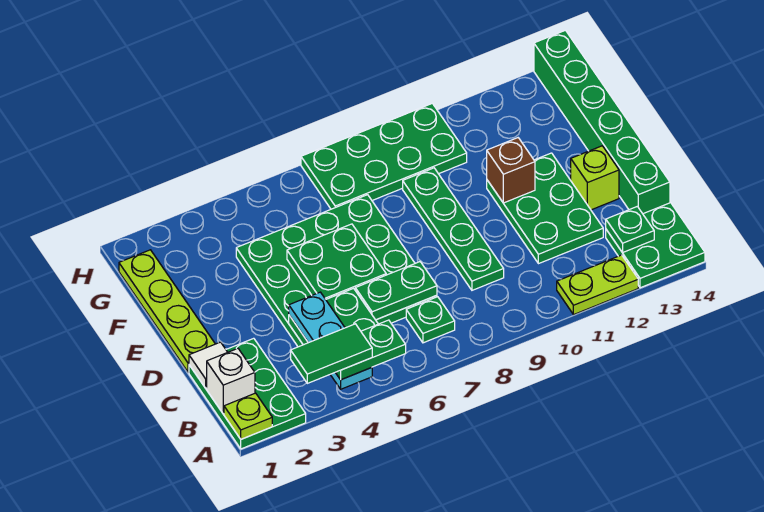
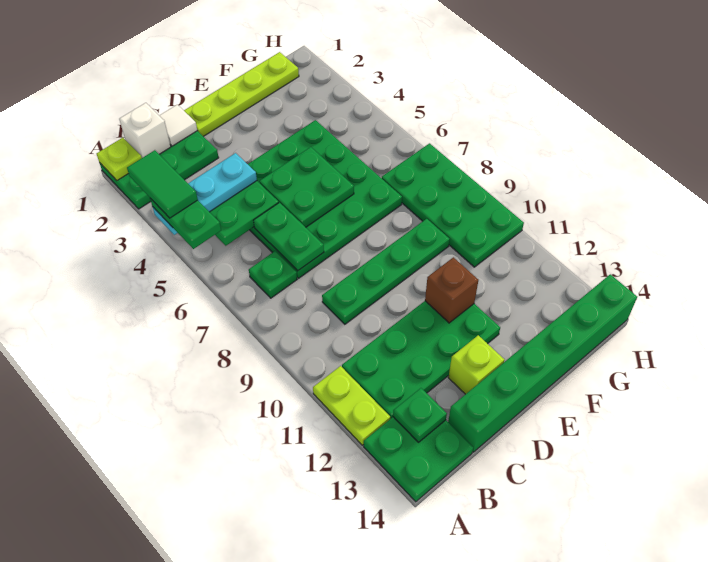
green 2x3 plate [487,153,603,264] -> green 2x4 plate [342,301,500,419]

